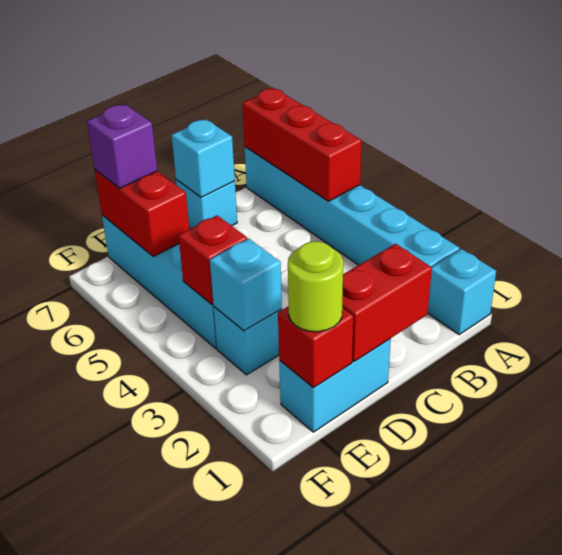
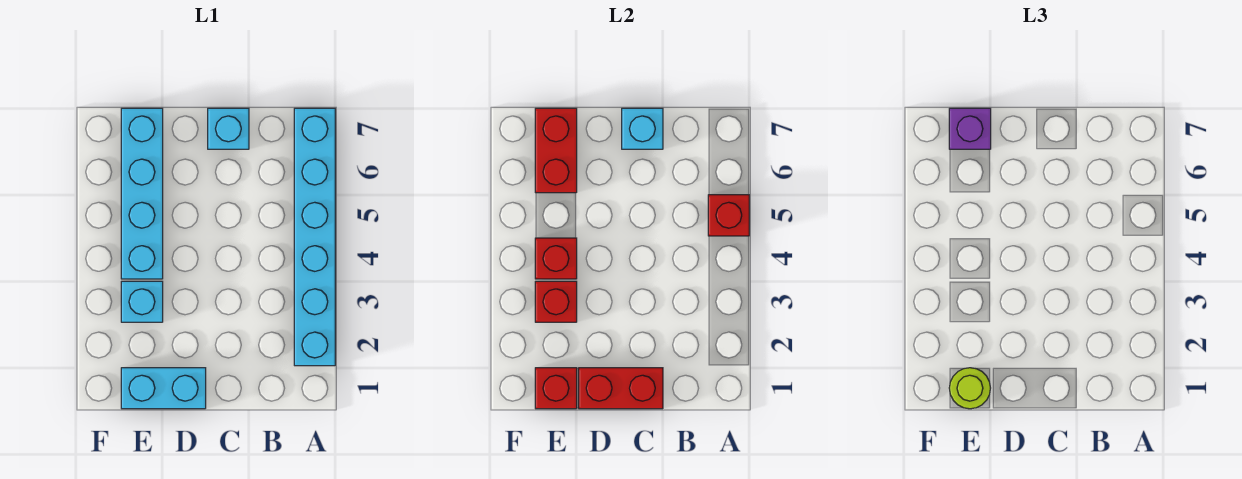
cyan 1x1 brick [428,249,496,335] -> none
red 1x3 brick [242,89,362,201] -> red 1x1 brick [708,195,749,236]
cyan 1x1 brick [210,239,282,331] -> red 1x1 brick [535,281,577,322]

